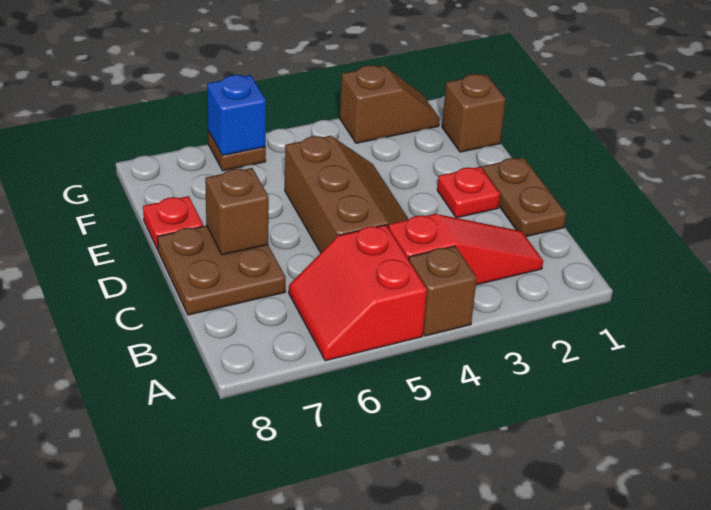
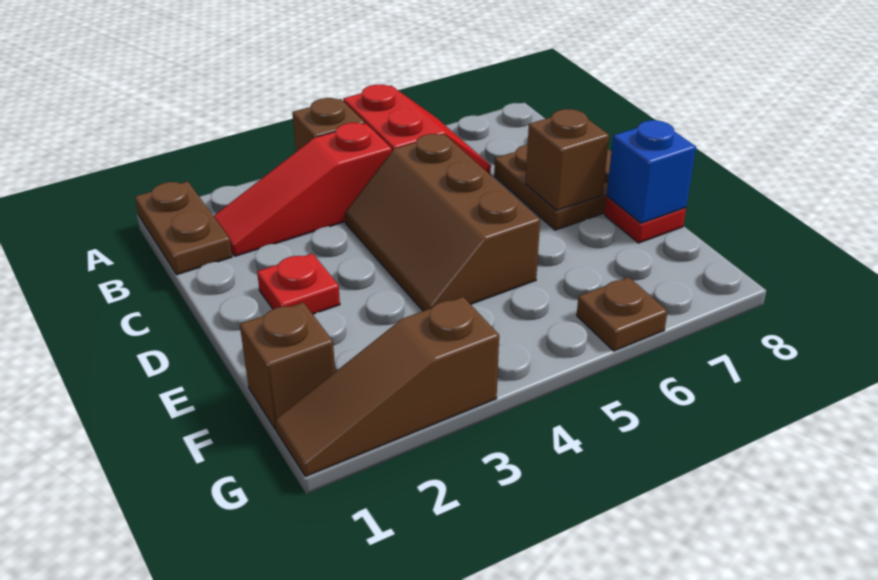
brown 1x2 plate [482,157,566,237] -> brown 1x2 plate moved to [135,181,232,275]
brown 1x2 slope [340,65,440,143] -> brown 1x3 slope [275,297,499,477]
blue 1x1 brick [207,75,266,155] -> blue 1x1 brick moved to [607,120,696,223]

